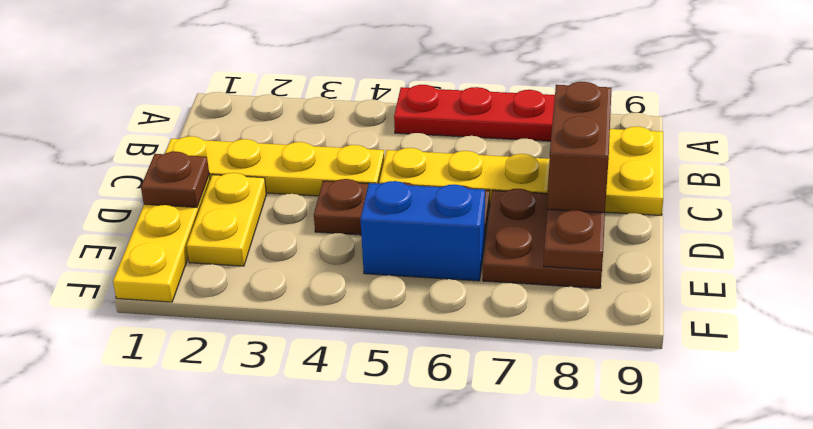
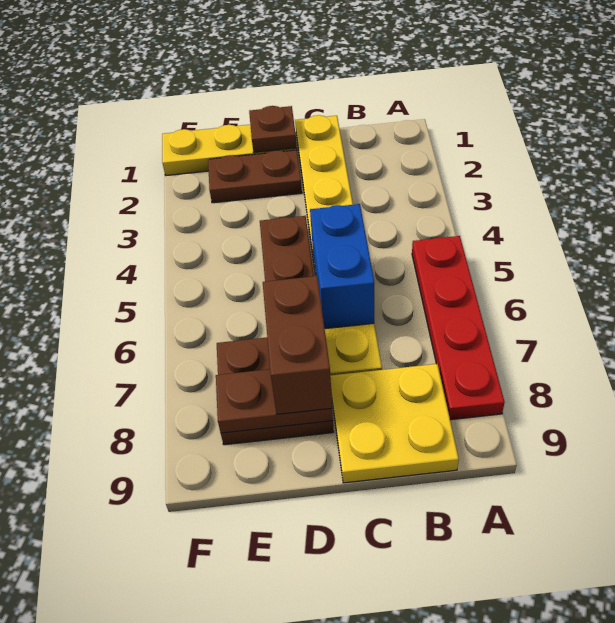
brown 1x2 brick [548,82,612,213] -> brown 1x2 brick turned to [263,276,332,414]
yellow 1x2 plate [187,173,266,266] -> brown 1x2 plate [208,150,302,203]
blue 1x2 brick [360,181,485,281] -> blue 1x2 brick moved to [310,204,374,329]

